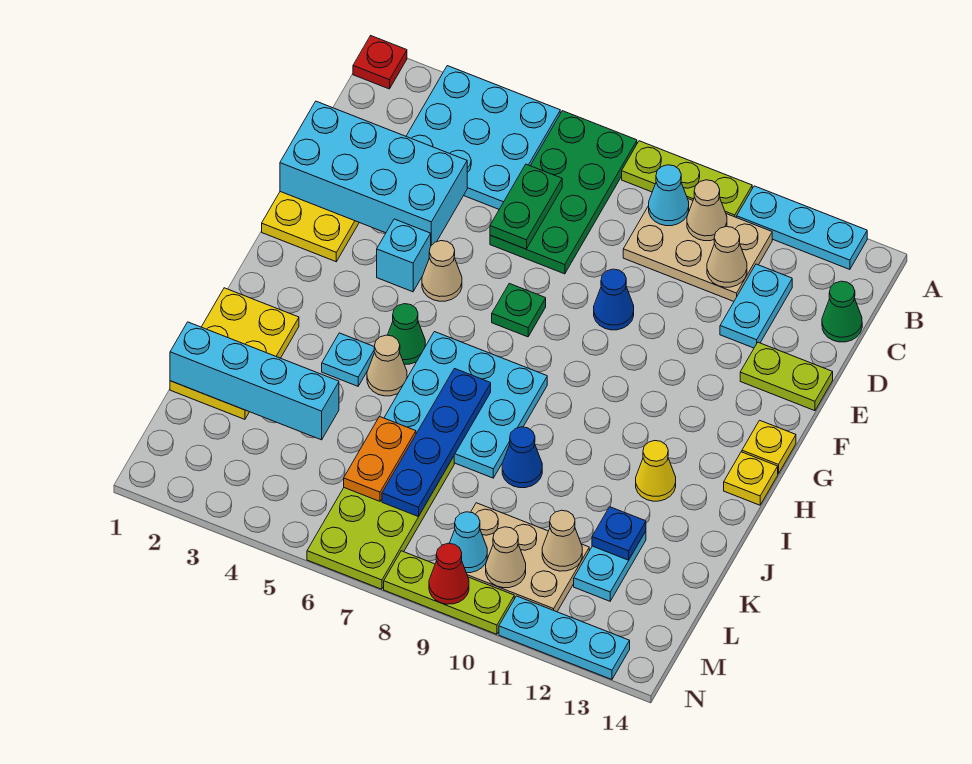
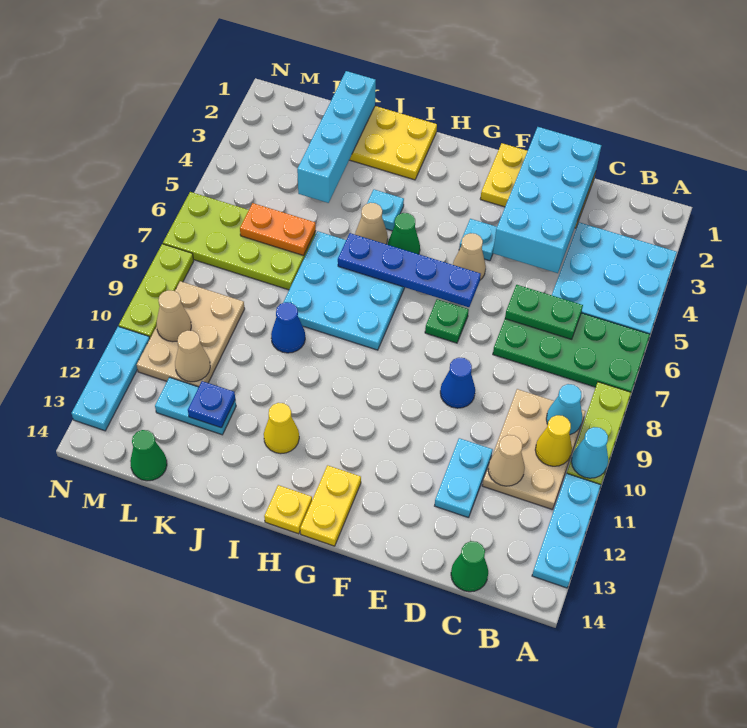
red 1x1 plate [353,36,407,89] -> none
tan 1x1 cone [687,180,727,241] -> yellow 1x1 cone [535,415,572,466]
cyan 1x2 plate [720,264,792,348] -> cyan 1x2 plate turned to [435,438,493,518]
lime 1x2 plate [740,342,833,411] -> none
cyan 1x1 brick [377,219,431,292] -> cyan 1x1 plate [459,219,497,261]
yellow 1x1 plate [742,420,796,474] -> yellow 1x2 plate [300,465,361,546]
blue 1x4 plate [382,369,491,517] -> blue 1x4 plate moved to [338,233,481,307]
none -> green 1x1 cone [130,430,167,481]
cyan 1x1 cone [449,512,487,573] -> cyan 1x1 cone moved to [571,427,608,478]
red 1x1 cone [429,543,469,604] -> none

